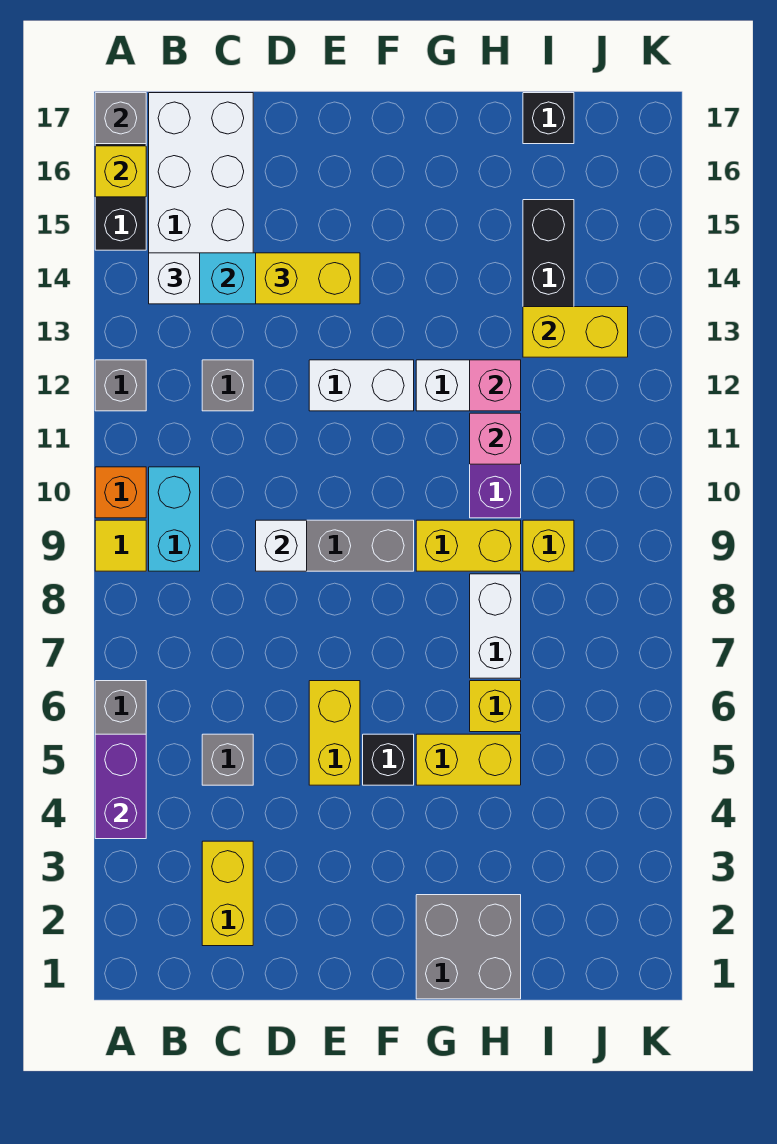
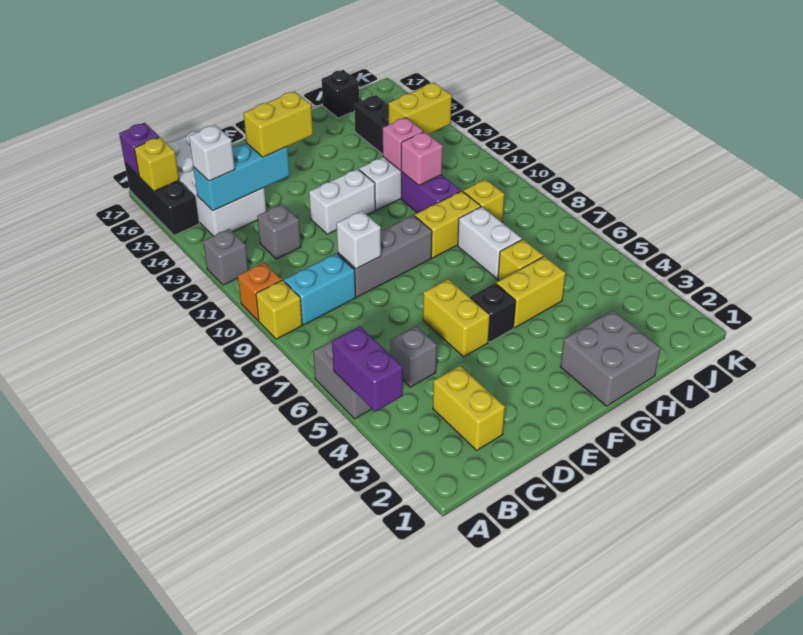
yellow 1x1 tile [95,520,146,571] -> yellow 1x1 brick [256,280,302,339]
grey 1x1 brick [95,93,146,144] -> purple 1x1 brick [119,123,159,176]
cyan 1x2 brick [149,467,200,571] -> cyan 1x2 brick turned to [284,253,356,325]

